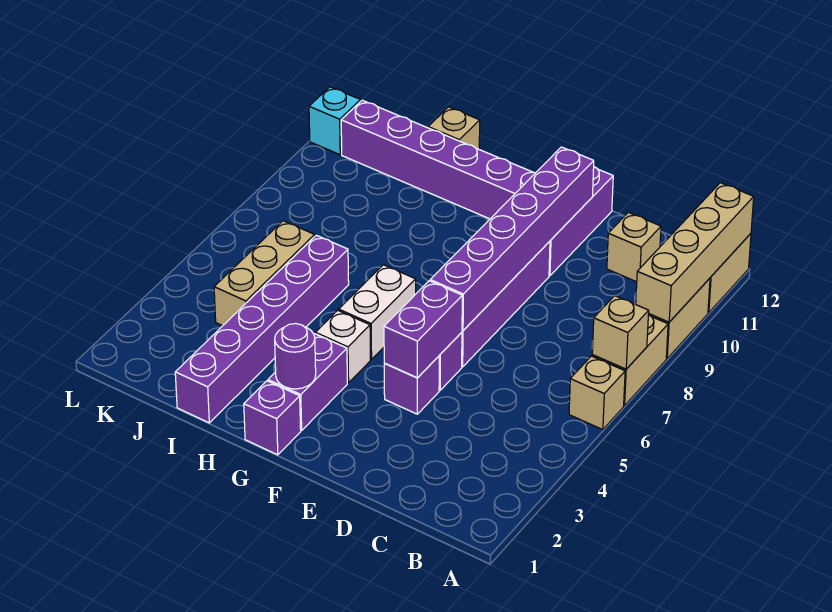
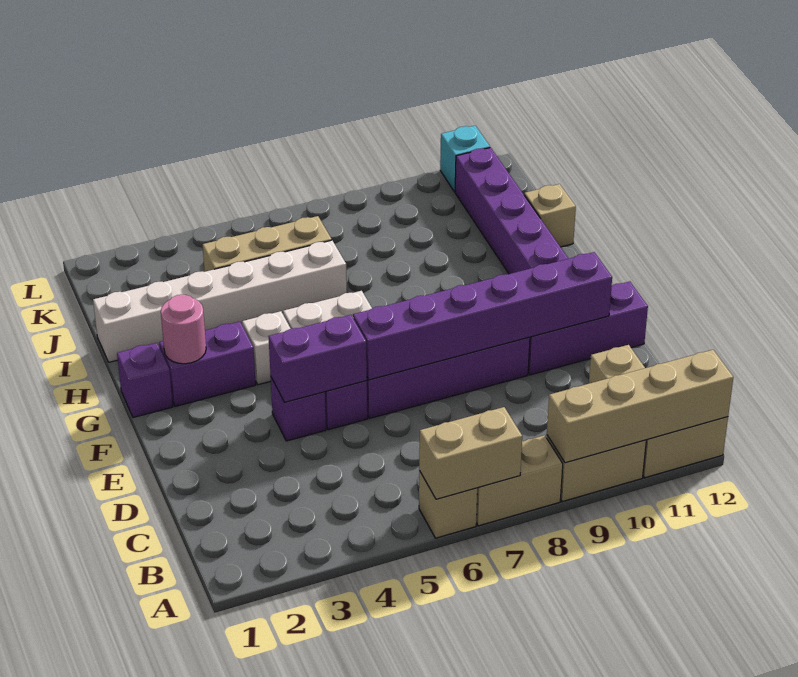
tan 1x1 brick [592,296,649,369] -> tan 1x2 brick [419,407,522,499]
purple 1x1 round brick [275,324,316,389] -> pink 1x1 round brick [161,295,206,364]
purple 1x6 brick [175,235,349,423] -> white 1x6 brick [93,240,347,362]

